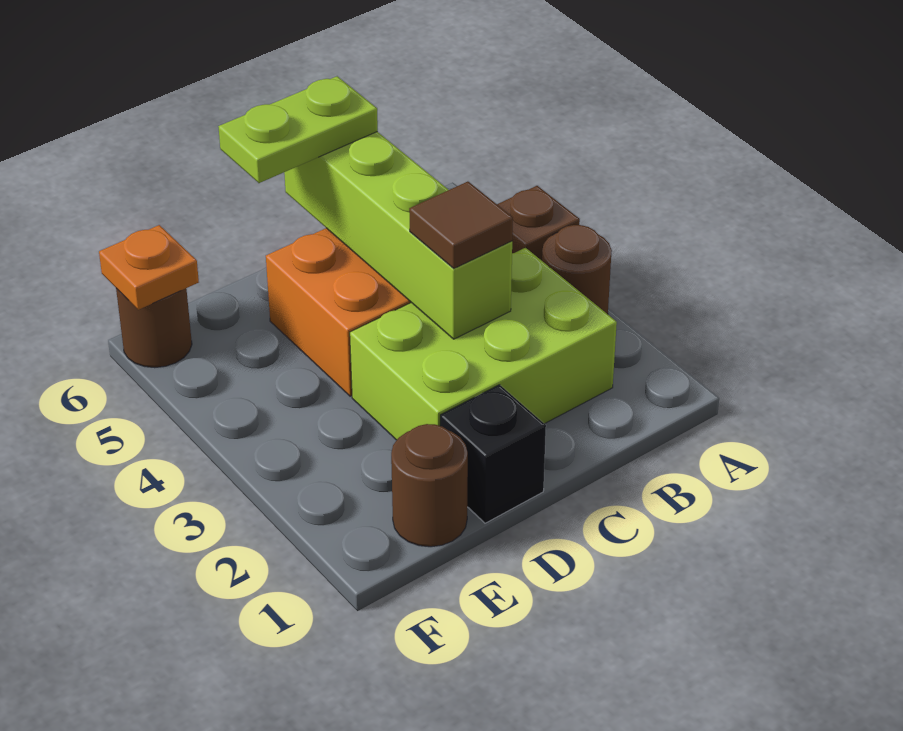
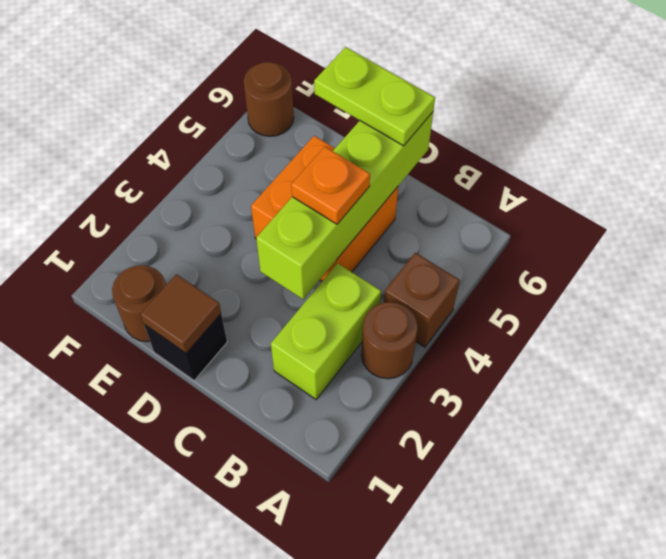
lime 2x3 brick [350,248,617,440] -> lime 1x2 brick [271,263,381,399]
brown 1x1 tile [409,182,513,268] -> brown 1x1 tile moved to [140,274,221,353]
orange 1x1 plate [99,225,199,310] -> orange 1x1 plate moved to [291,147,370,224]

